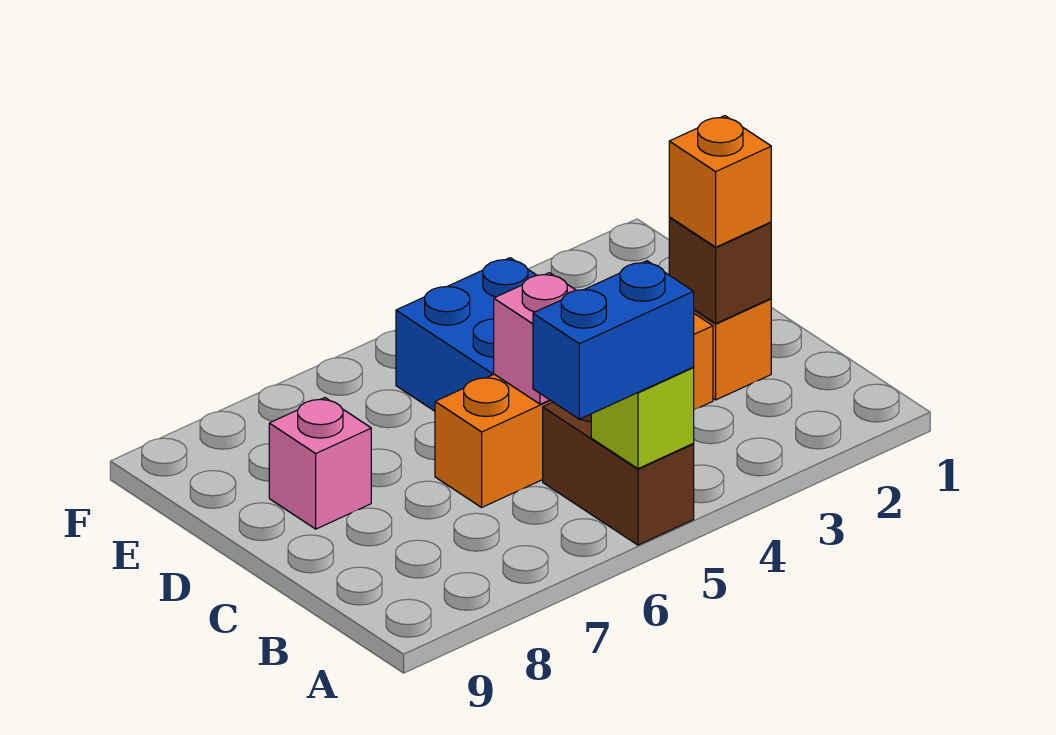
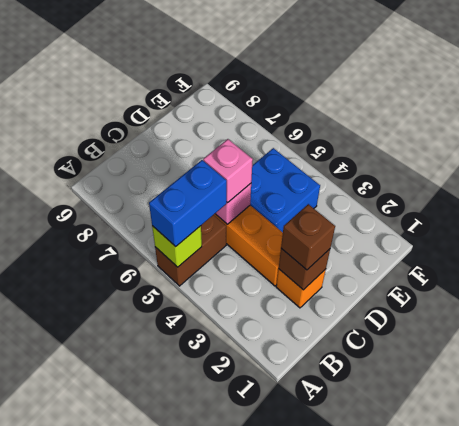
blue 1x2 brick [533,261,694,419] -> blue 1x2 brick turned to [149,160,227,247]
orange 1x1 brick [669,116,771,247] -> brown 1x1 brick [281,204,335,270]
pink 1x1 brick [269,398,371,529] -> pink 1x1 brick moved to [203,139,253,203]

